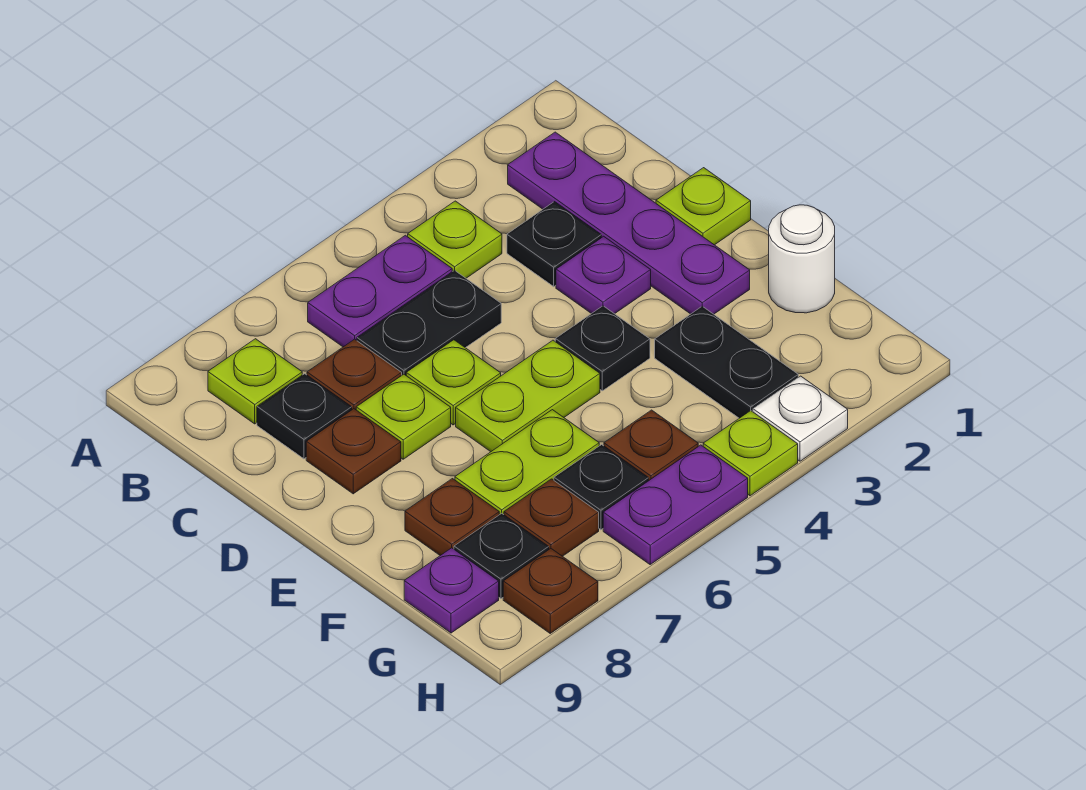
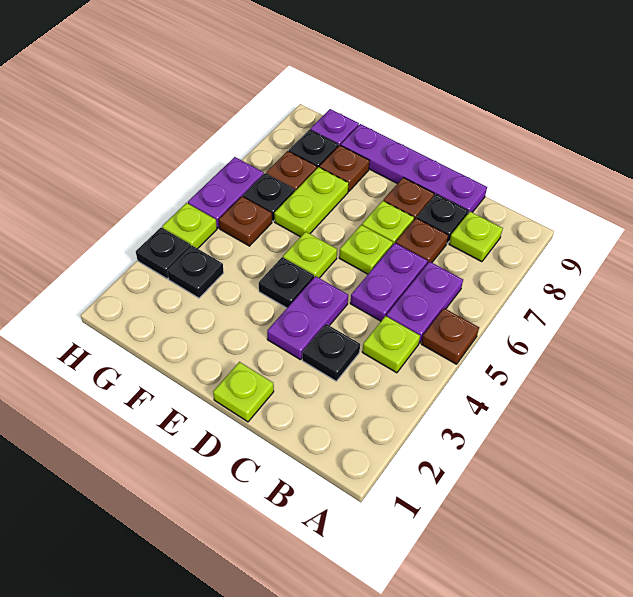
purple 1x4 plate [508,132,750,314] -> purple 1x4 plate moved to [341,124,487,213]
black 1x2 plate [357,270,501,375] -> purple 1x2 plate [350,243,428,321]
purple 1x1 plate [556,236,651,314] -> purple 1x2 plate [267,276,348,360]
lime 1x2 plate [456,340,600,452] -> lime 1x1 plate [283,232,337,278]
white 1x1 round brick [769,205,835,313] -> none
black 1x2 plate [655,306,798,418] -> black 1x1 plate [167,246,224,298]
white 1x1 plate [753,376,848,461] -> black 1x1 plate [136,227,191,279]
brown 1x1 plate [503,549,598,633] -> brown 1x1 plate moved to [421,308,479,364]

